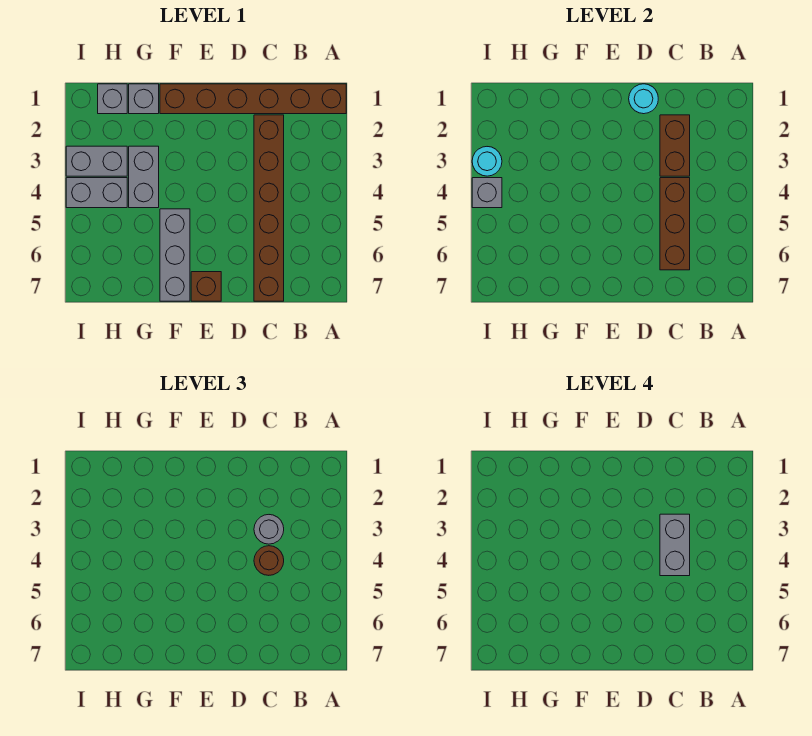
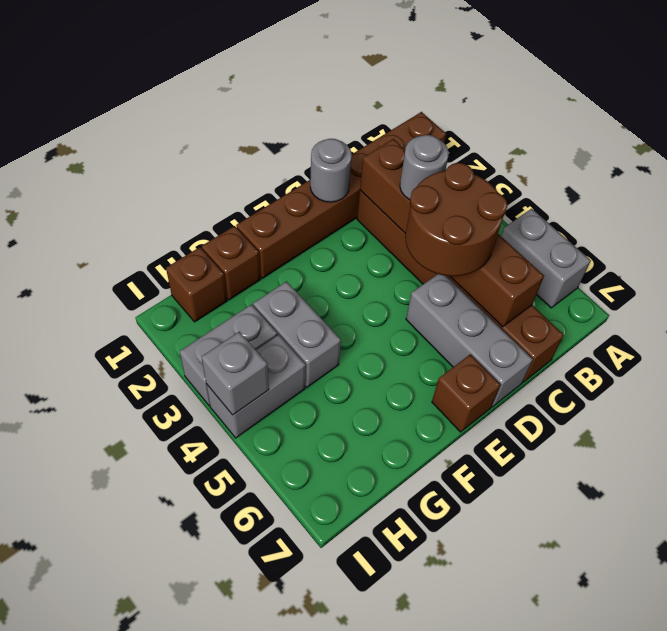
grey 1x2 brick [660,514,690,576] -> grey 1x2 brick moved to [501,209,591,308]
brown 1x1 round brick [254,546,284,575] -> brown 2x2 round brick [405,163,507,276]
cyan 1x1 round brick [629,84,658,114] -> grey 1x1 round brick [310,139,352,202]
grey 1x3 brick [160,209,190,301] -> grey 1x3 brick moved to [406,274,533,407]
grey 1x1 brick [129,84,159,114] -> brown 1x1 brick [202,226,261,300]
grey 1x1 brick [98,84,127,114] -> brown 1x1 brick [166,247,227,322]
cyan 1x1 round brick [472,147,502,176] -> none

